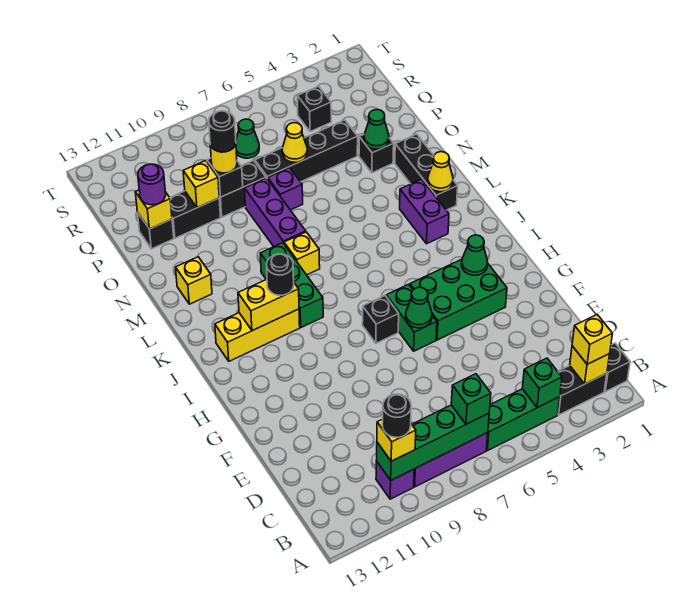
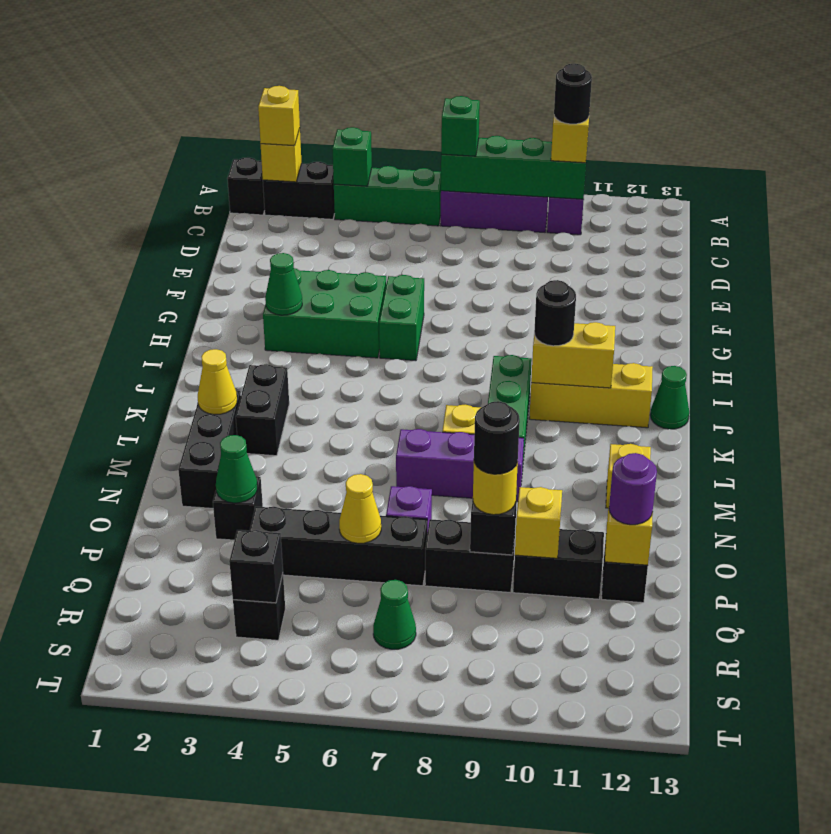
green 1x1 cone [406,287,432,328] -> green 1x1 cone moved to [650,366,689,429]
black 1x1 brick [362,296,399,343] -> black 1x1 brick moved to [229,530,283,603]
purple 1x2 brick [400,179,449,244] -> black 1x2 brick [236,364,289,456]
purple 1x3 brick [245,178,306,246] -> purple 1x3 brick turned to [396,429,524,502]

